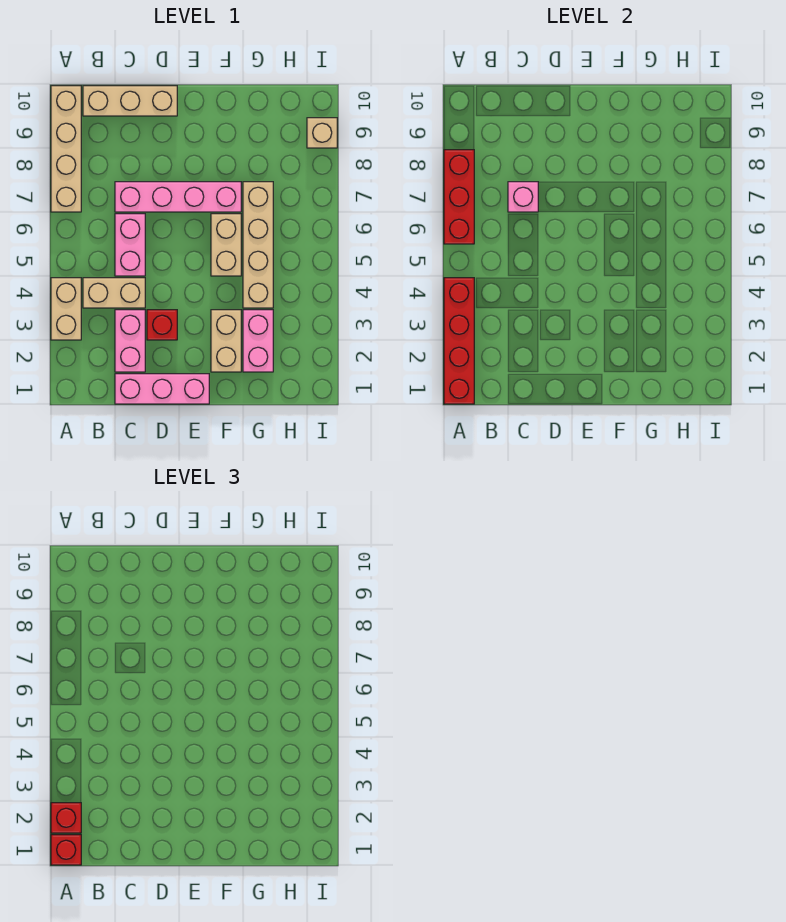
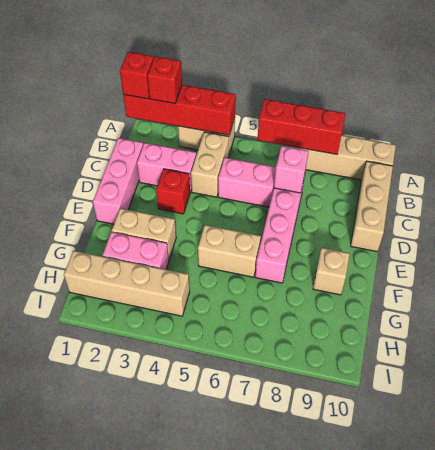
tan 1x4 brick [243,182,273,308] -> tan 1x4 brick moved to [64,251,190,316]
tan 1x1 brick [307,118,337,148] -> tan 1x1 brick moved to [313,248,350,295]

